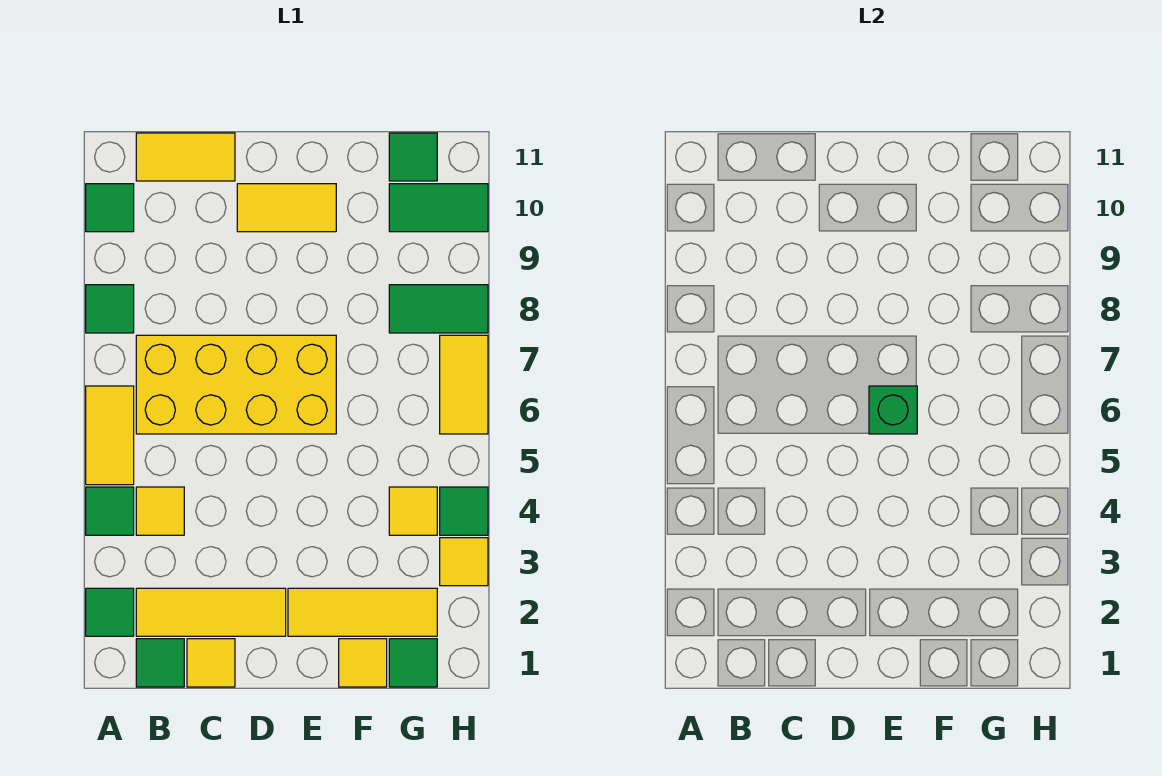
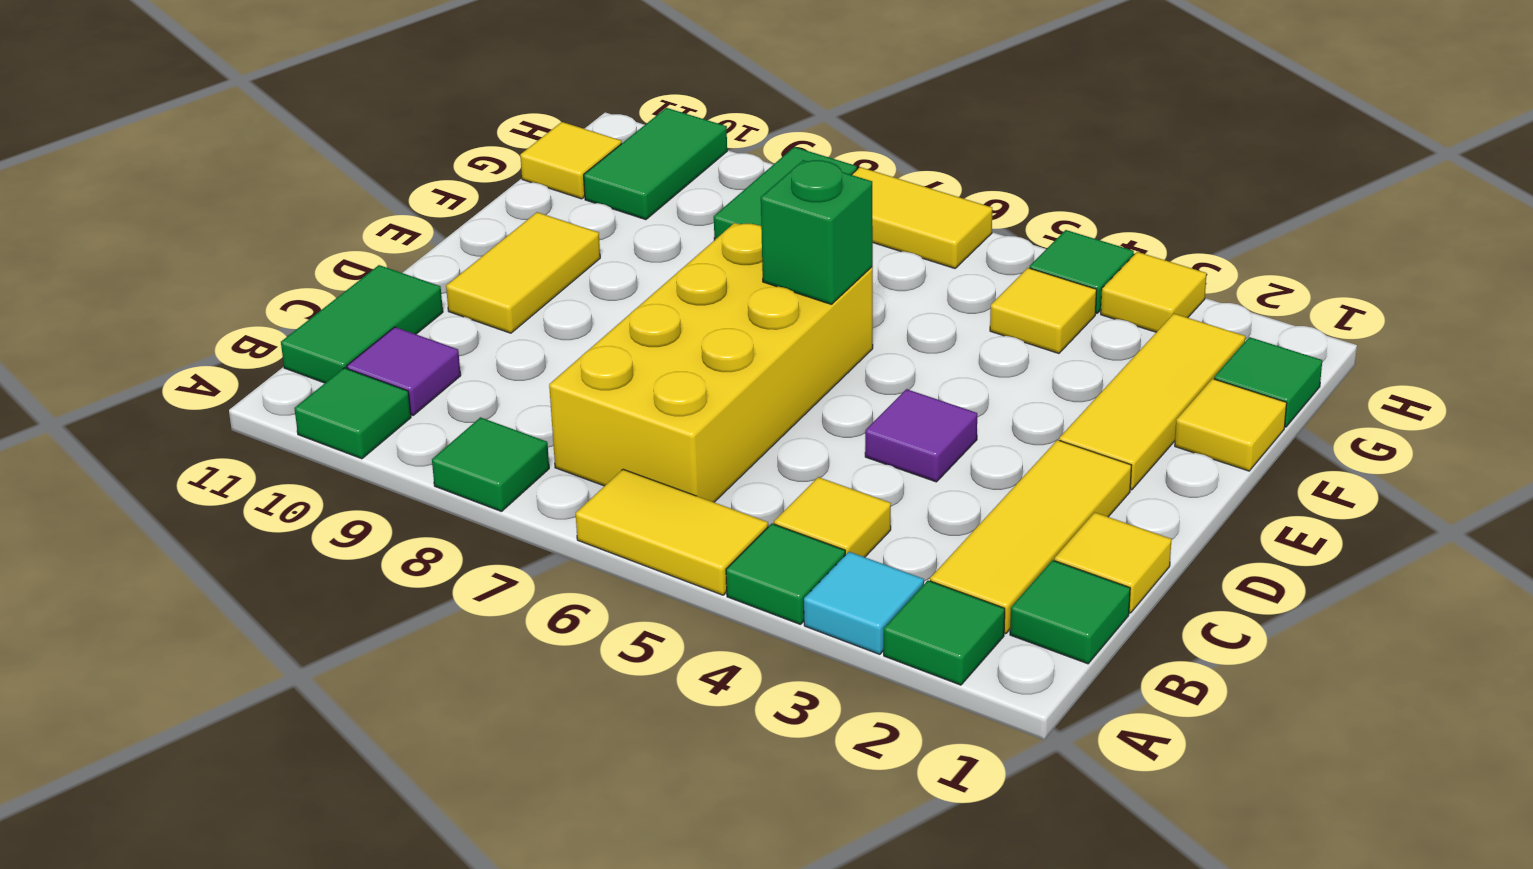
none -> cyan 1x1 tile [804,552,924,654]
none -> purple 1x1 tile [347,327,461,415]
yellow 1x2 tile [136,133,235,181] -> green 1x2 tile [281,265,443,383]
none -> purple 1x1 tile [865,389,977,482]
green 1x1 tile [389,133,437,181] -> yellow 1x1 tile [520,122,622,199]

